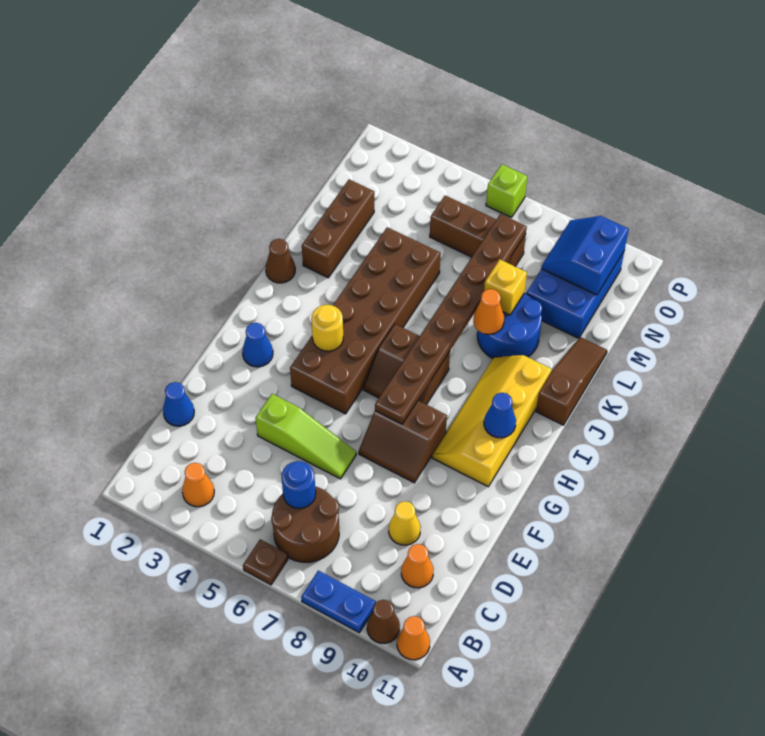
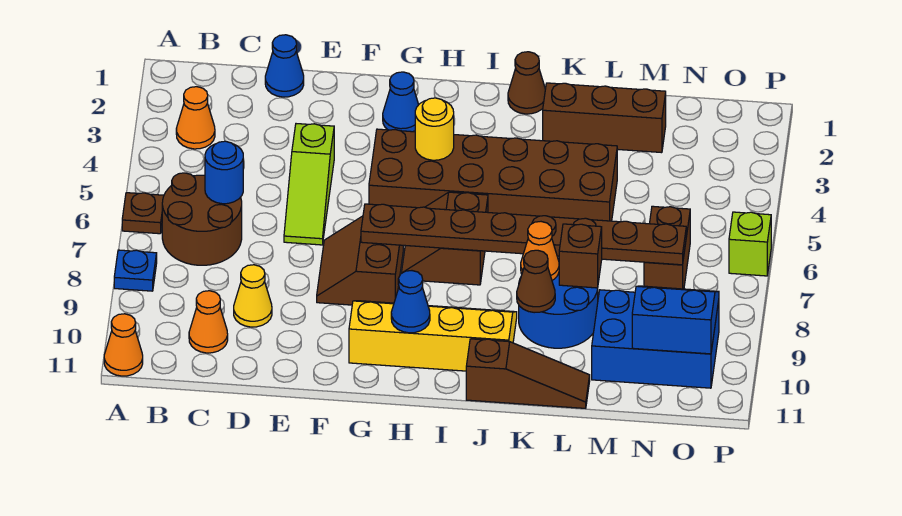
blue 1x2 plate [301,570,376,633] -> blue 1x1 plate [114,250,157,291]
brown 1x1 cone [367,600,400,643] -> brown 1x1 cone moved to [517,250,555,313]
yellow 1x1 brick [484,260,527,315] -> brown 1x1 brick [559,224,602,288]
brown 1x3 brick [430,196,526,266] -> brown 1x2 brick [644,206,690,289]

